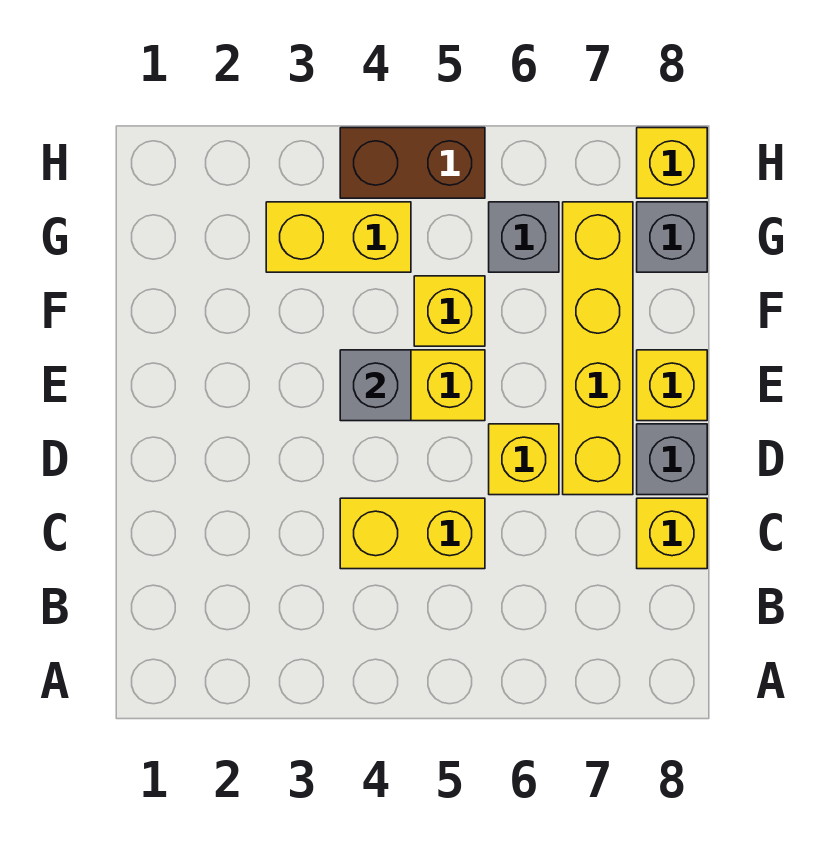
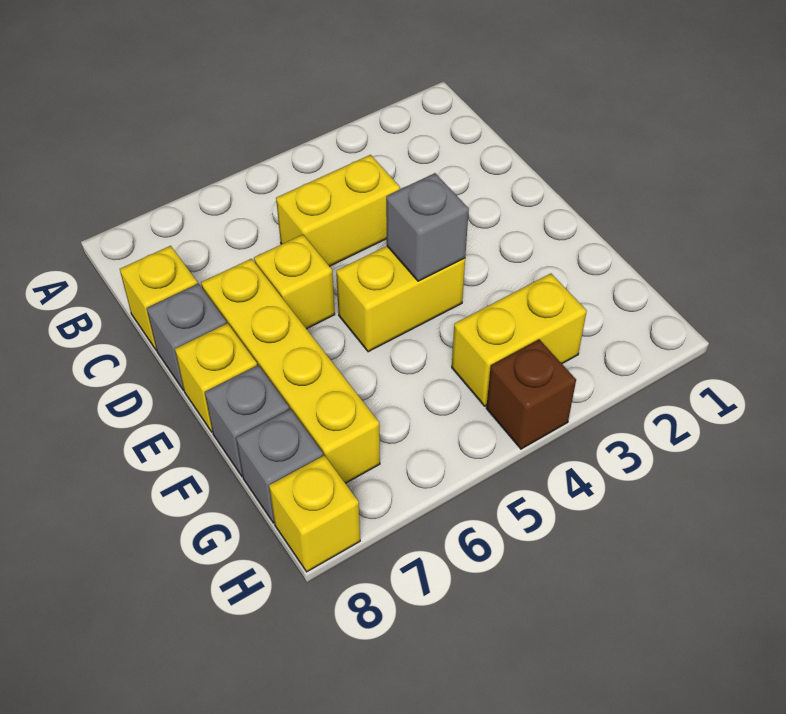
yellow 1x1 brick [414,276,485,346] -> none
grey 1x1 brick [489,202,559,272] -> grey 1x1 brick moved to [205,365,289,476]
brown 1x2 brick [340,128,485,198] -> brown 1x1 brick [486,339,576,449]

